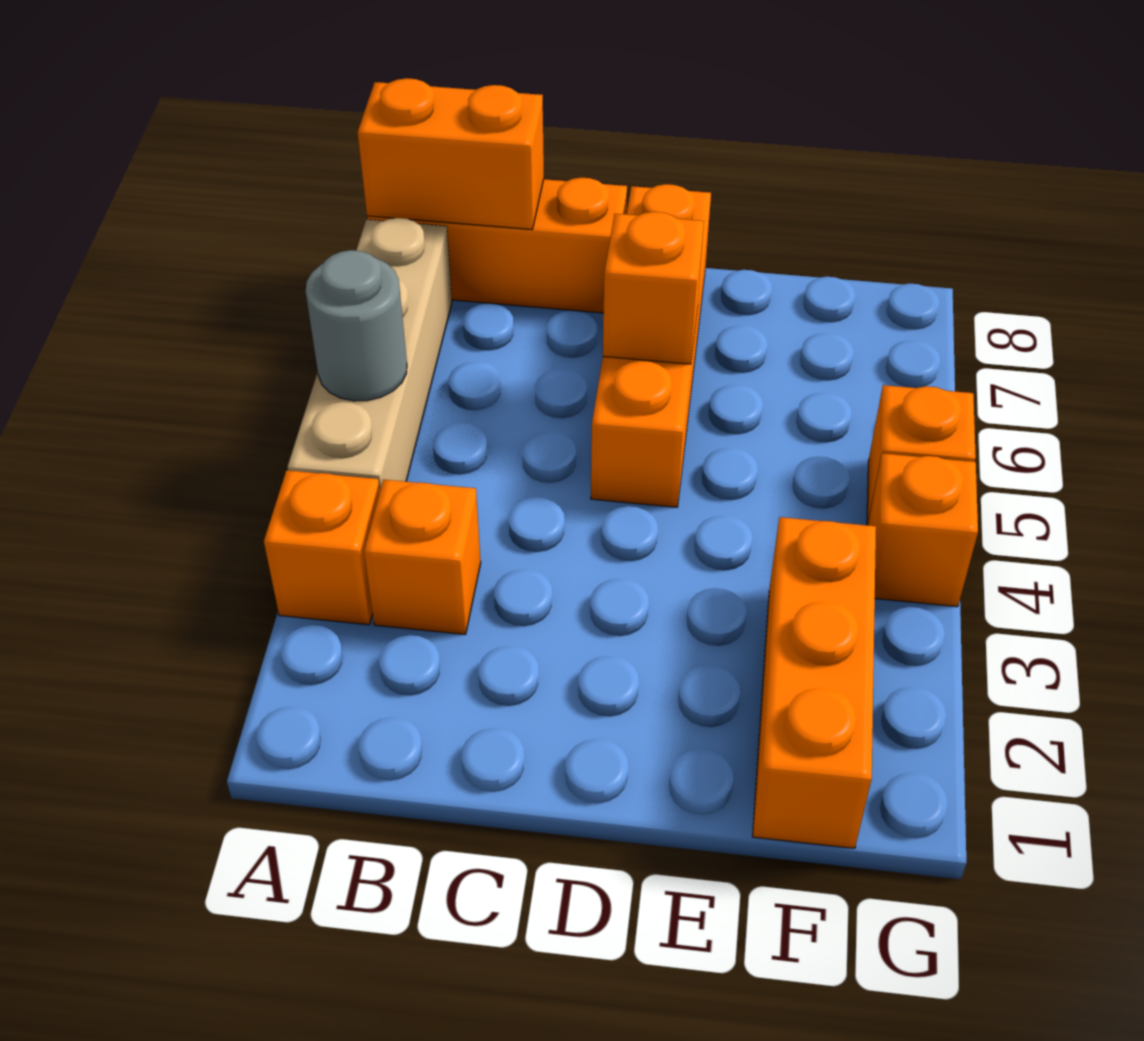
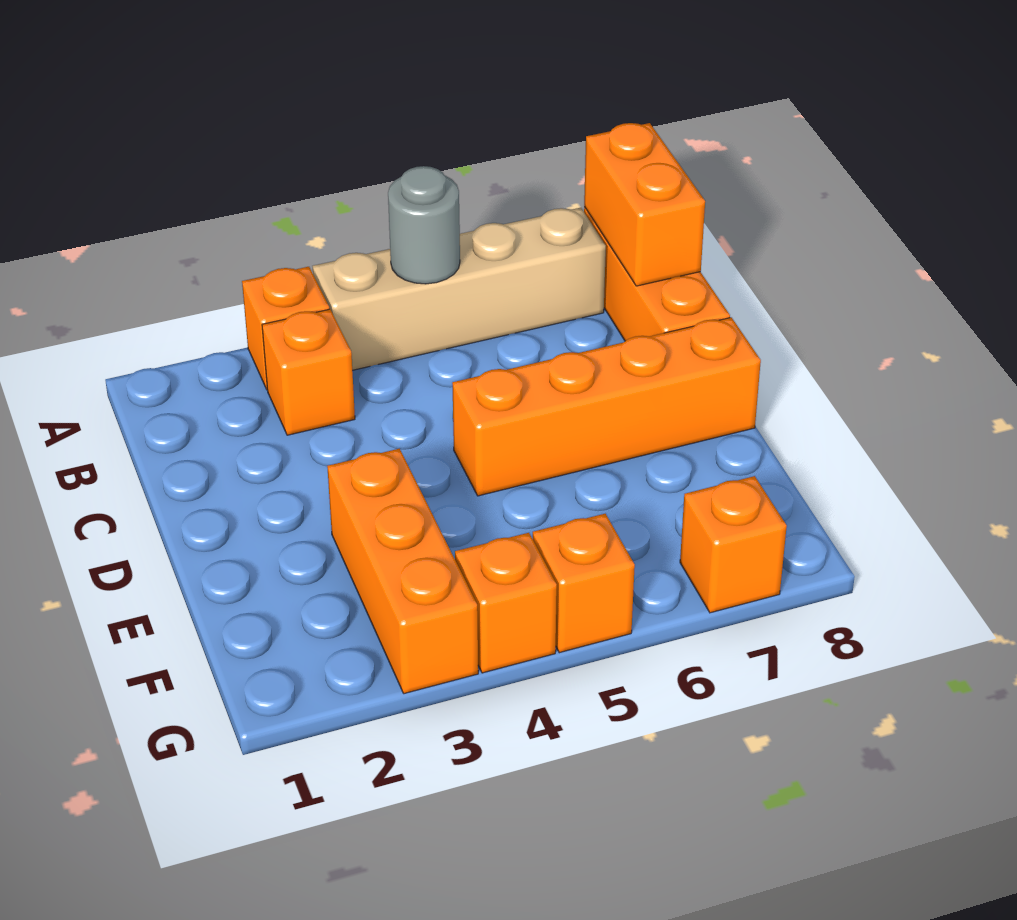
orange 1x1 brick [603,212,704,364] -> orange 1x1 brick moved to [680,476,787,613]
orange 1x3 brick [753,517,876,848] -> orange 1x3 brick turned to [327,449,478,694]

